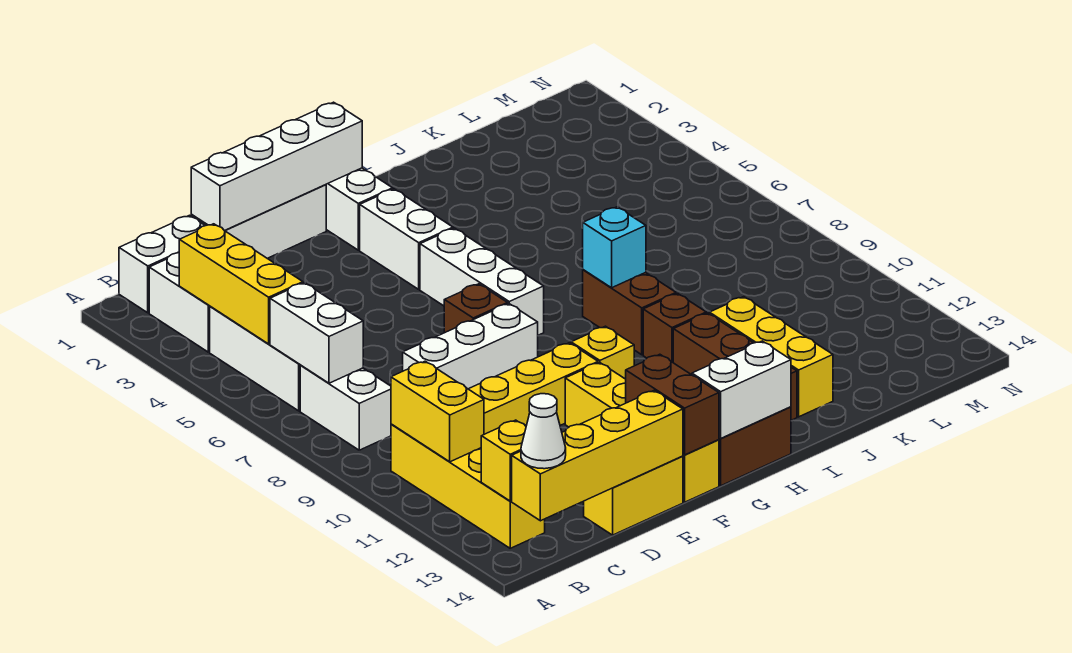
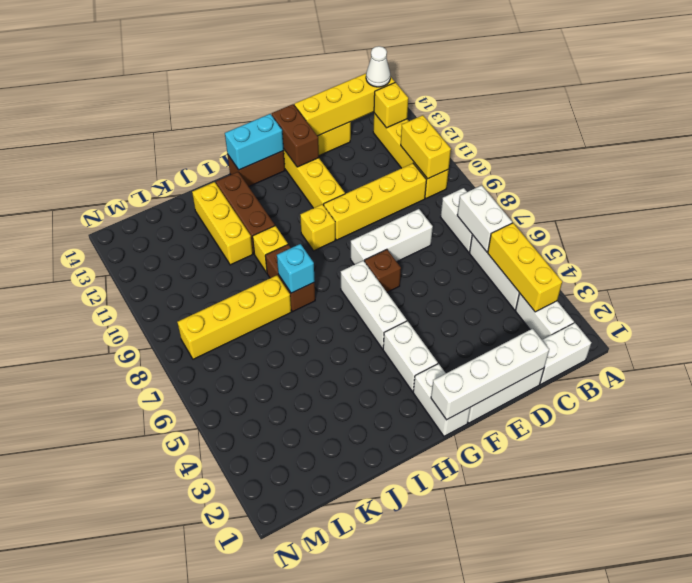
white 1x2 brick [692,341,791,439] -> cyan 1x2 brick [225,114,284,170]
brown 1x1 brick [643,294,706,362] -> yellow 1x1 brick [253,226,288,273]
none -> yellow 1x4 brick [177,275,291,359]

